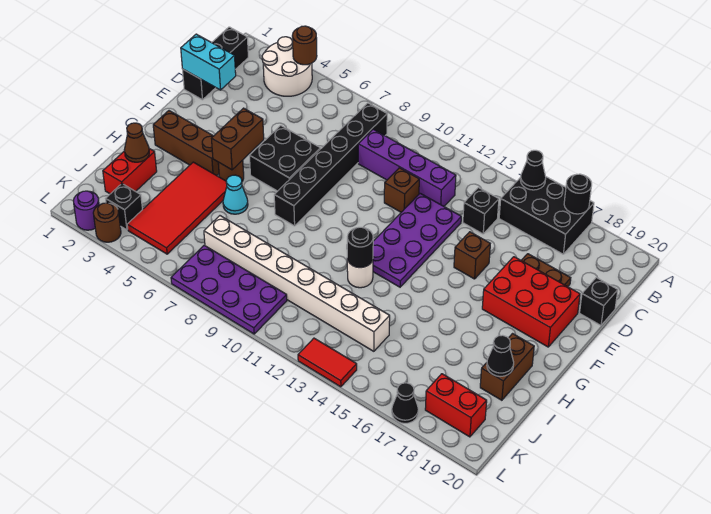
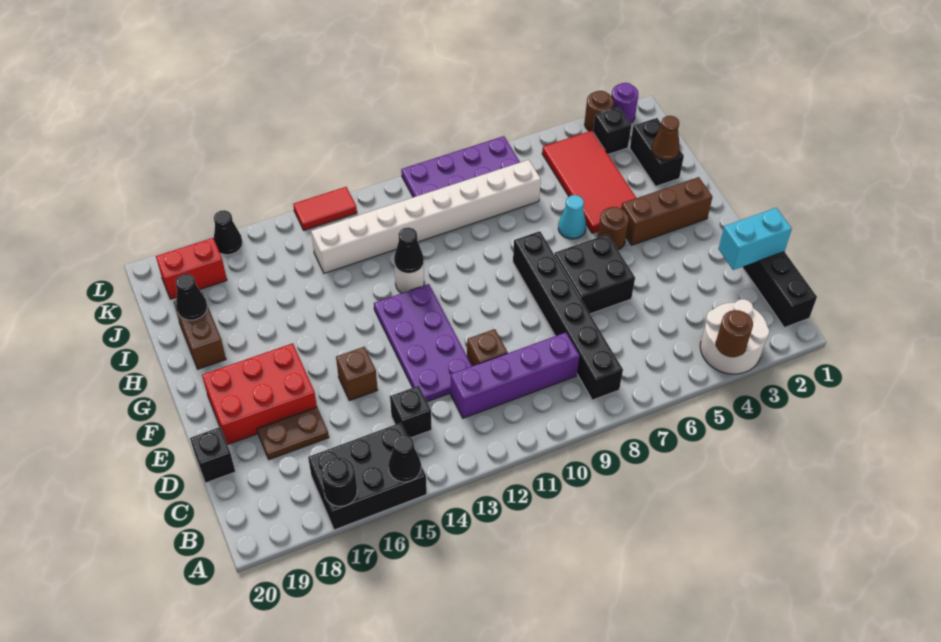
brown 1x2 brick [211,108,264,170] -> none
black 1x1 round brick [347,227,373,268] -> black 1x1 cone [394,227,424,273]
red 1x2 brick [103,149,157,194] -> black 1x2 brick [630,118,684,186]

